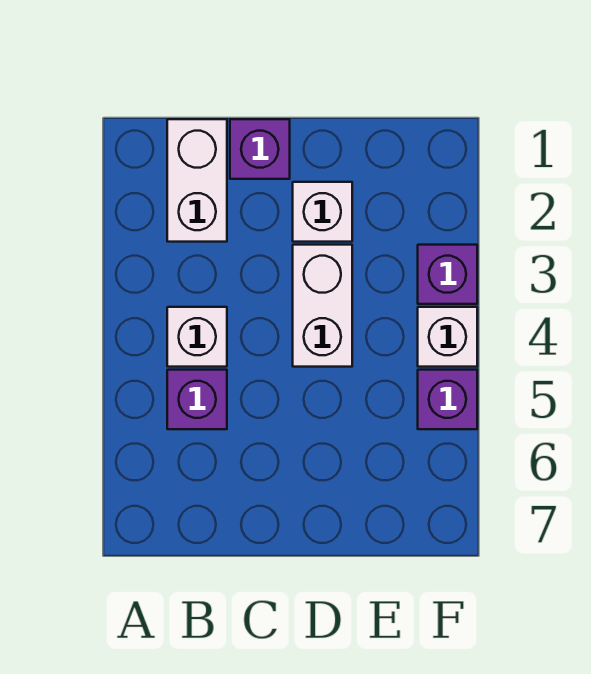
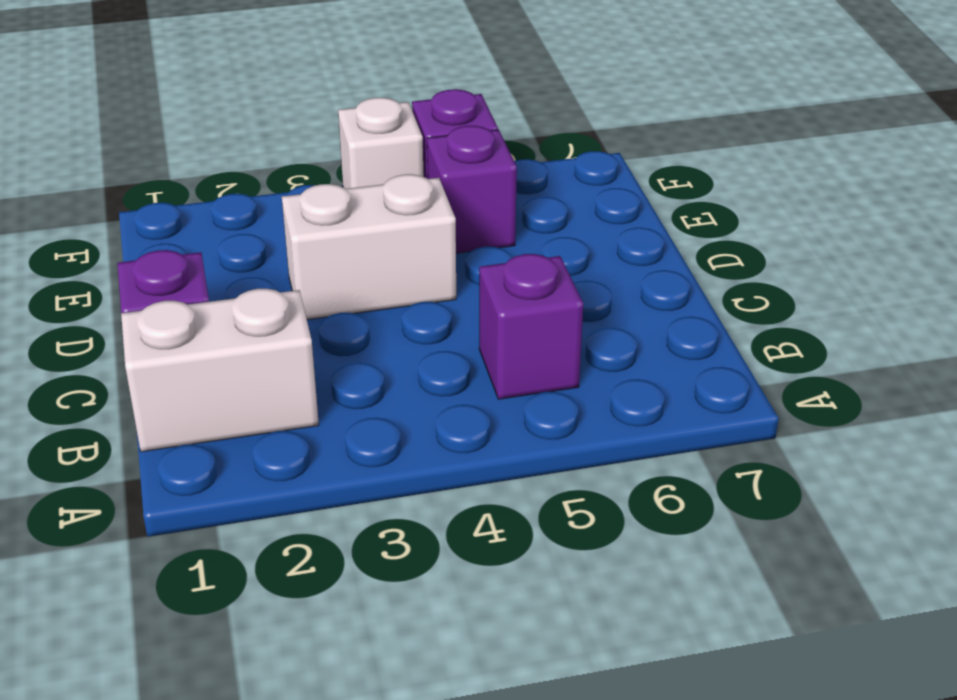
white 1x1 brick [167,307,227,367] -> none
white 1x1 brick [293,182,352,242] -> none
purple 1x1 brick [418,245,477,304] -> purple 1x1 brick moved to [427,126,517,253]

